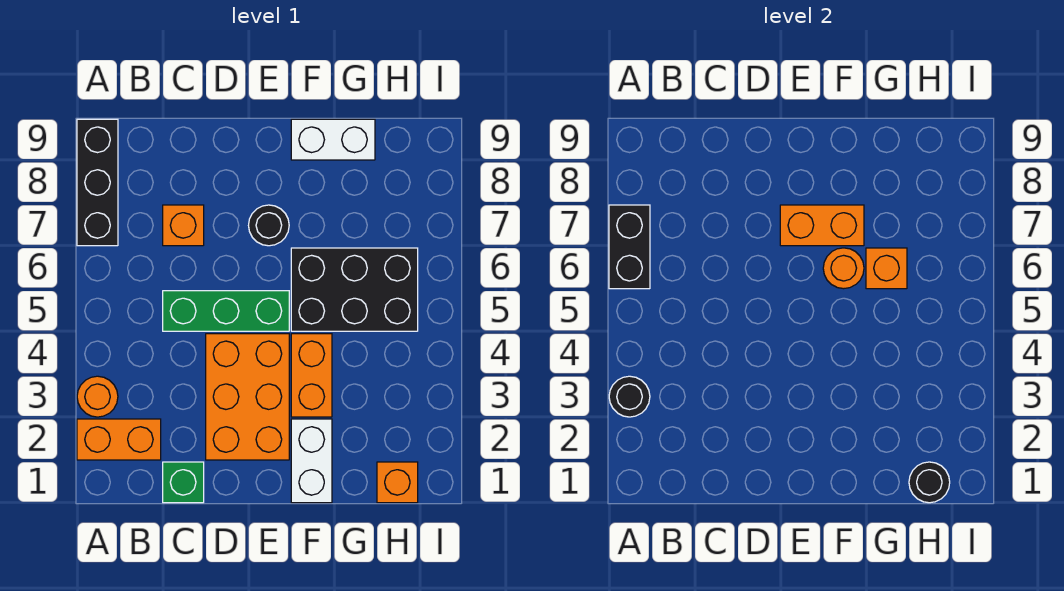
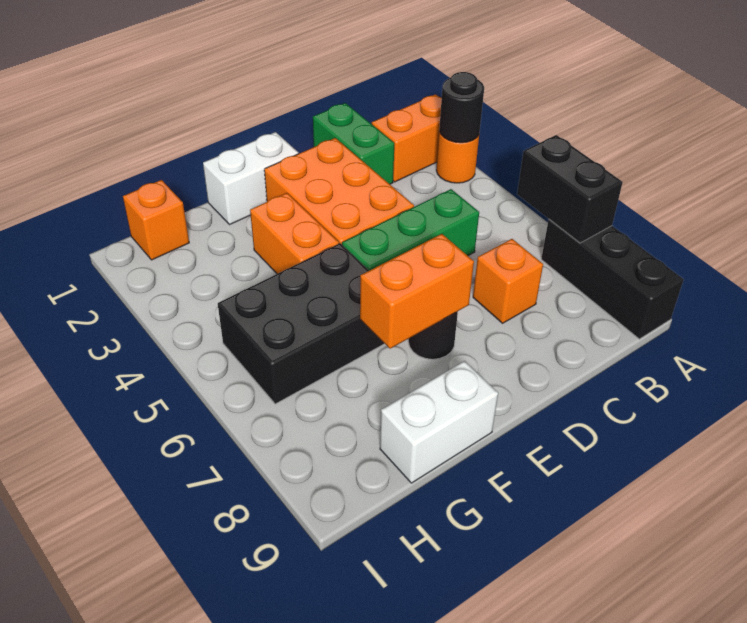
green 1x1 brick [163,462,204,503] -> green 1x2 brick [313,103,394,184]
white 1x2 brick [291,419,332,503] -> white 1x2 brick turned to [203,132,298,225]
orange 1x1 round brick [823,248,864,289] -> none
orange 1x1 brick [866,248,907,289] -> none
black 1x1 round brick [909,462,950,503] -> none

